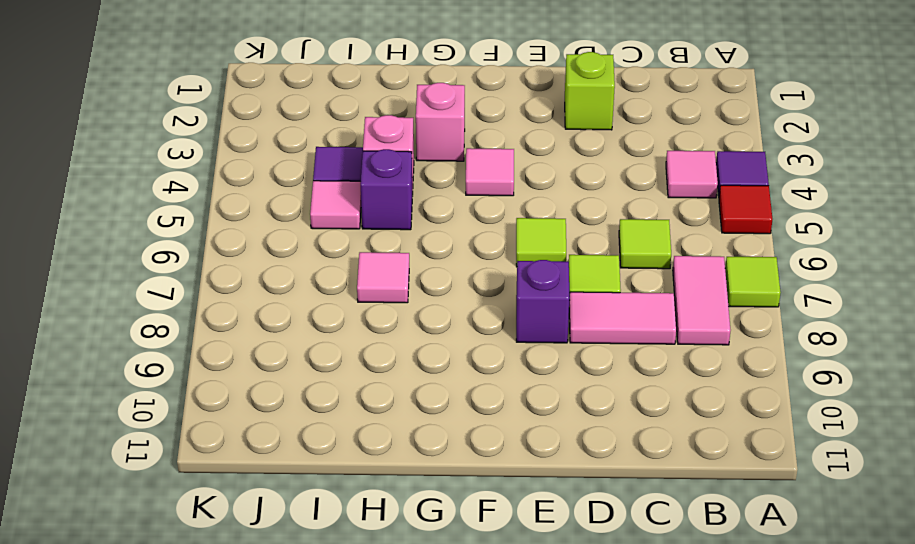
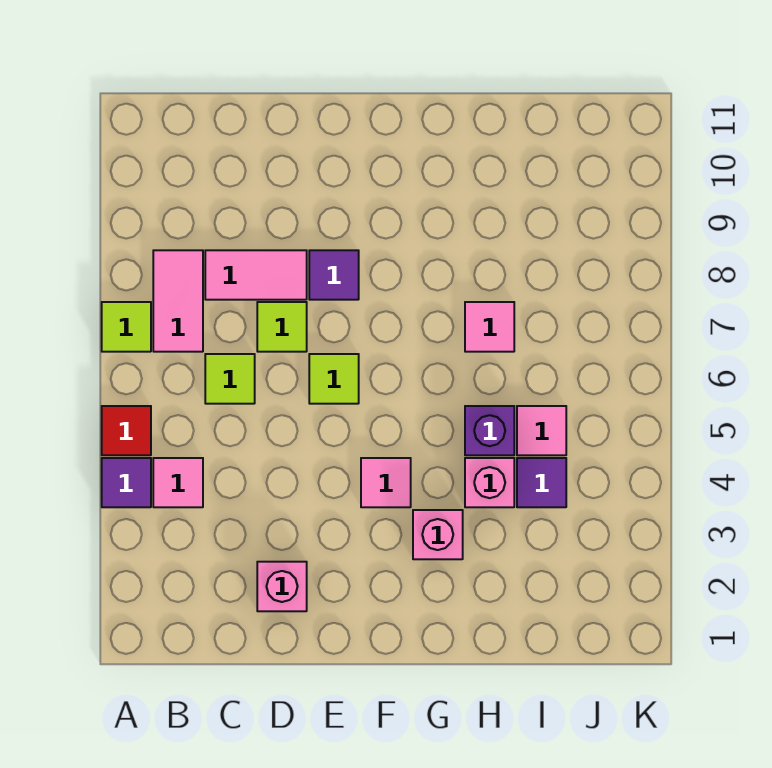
lime 1x1 brick [565,52,615,130] -> pink 1x1 brick [257,562,307,611]
purple 1x1 brick [516,260,570,343] -> purple 1x1 tile [309,250,359,300]

